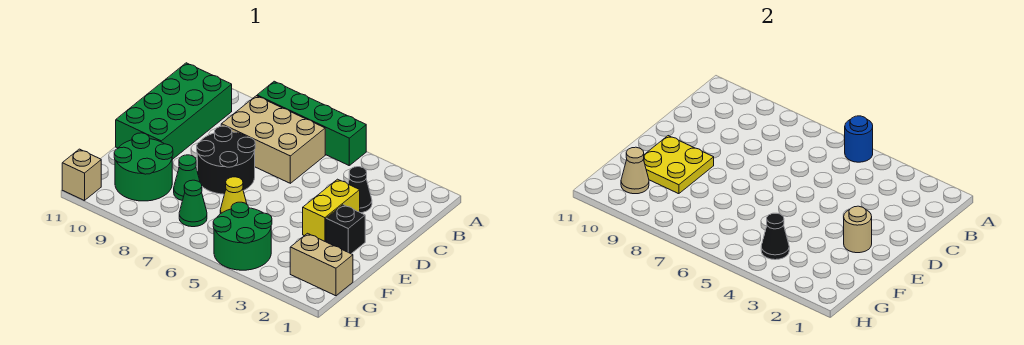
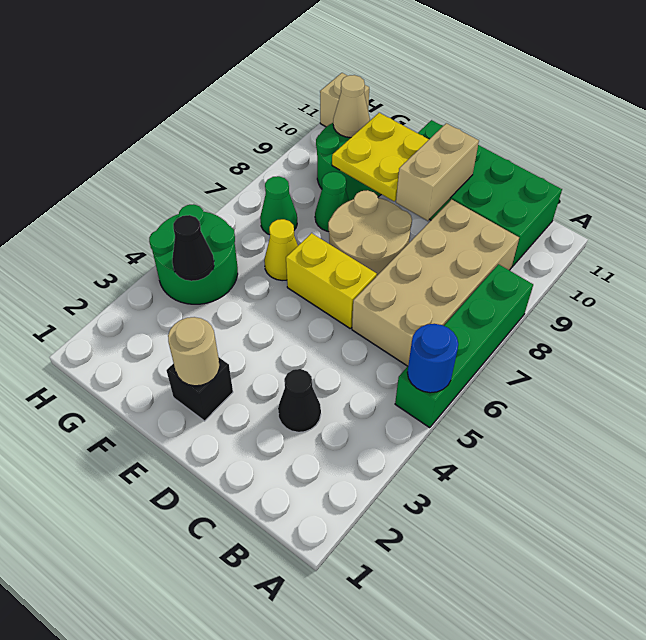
tan 2x3 brick [221,96,325,183] -> tan 2x4 brick [352,200,519,366]
yellow 1x2 brick [303,179,360,242] -> yellow 1x2 brick moved to [286,233,377,328]
black 2x2 round brick [197,126,255,194] -> tan 2x2 round brick [328,190,412,275]
tan 1x2 brick [290,233,353,296] -> tan 1x2 brick moved to [396,123,479,221]

